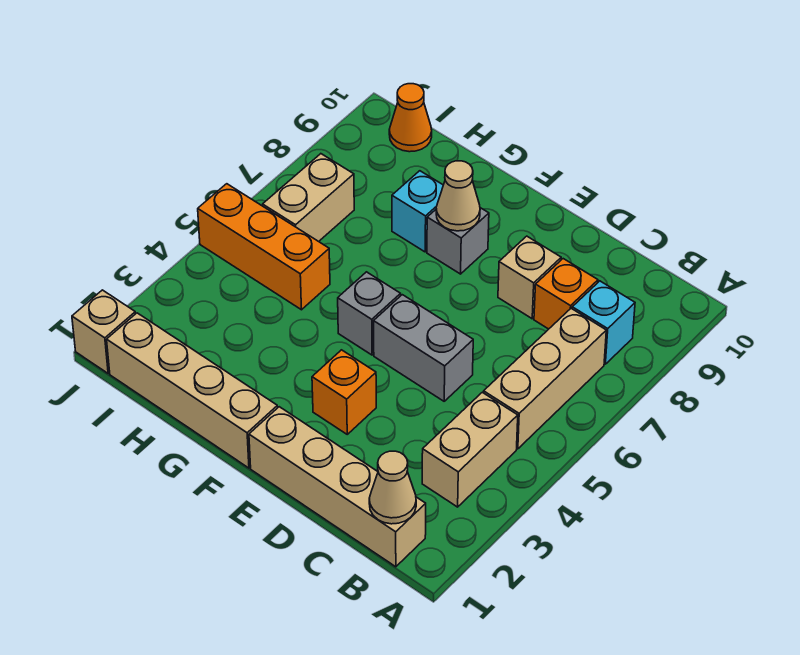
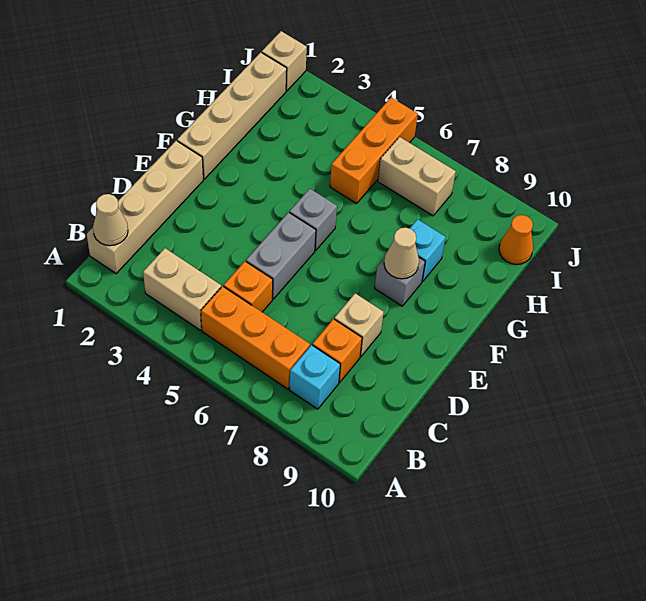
tan 1x3 brick [484,308,606,449] -> orange 1x3 brick [201,286,310,389]
orange 1x1 brick [312,350,376,434] -> orange 1x1 brick moved to [224,261,273,312]

